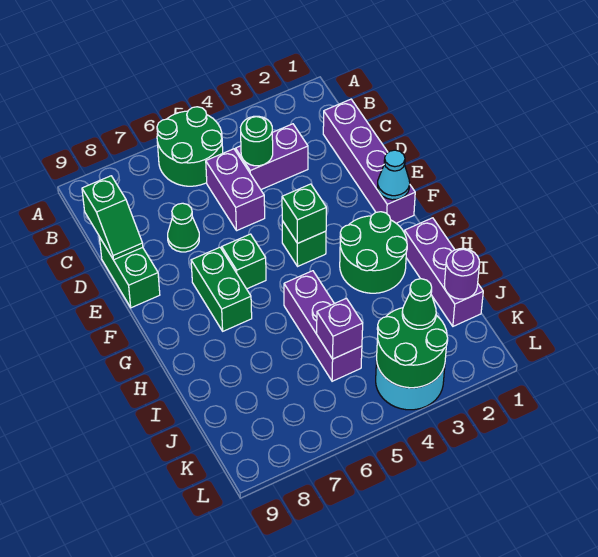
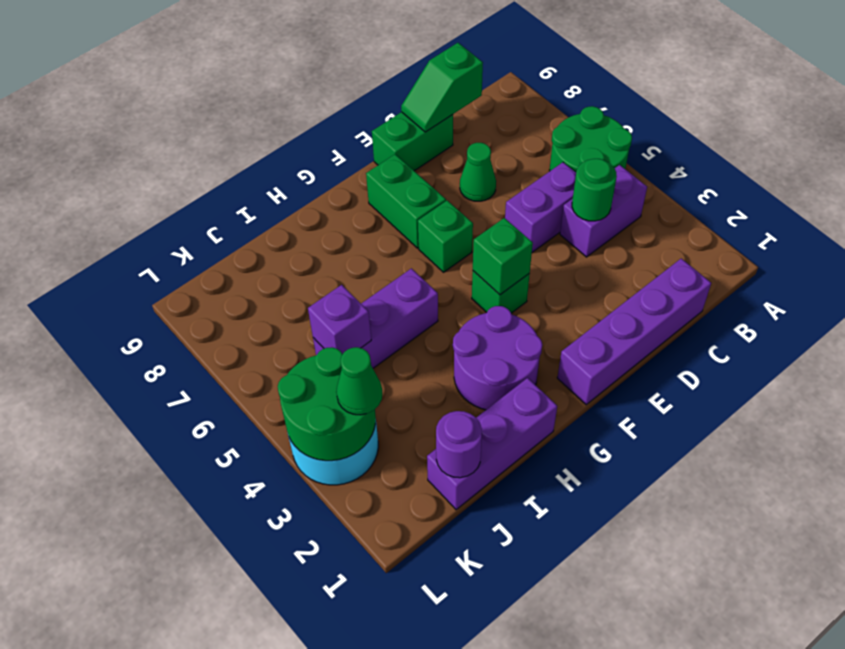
purple 1x2 brick [236,124,308,189] -> purple 1x2 brick turned to [560,165,647,257]
cyan 1x1 cone [378,150,410,200] -> none
green 1x2 brick [191,247,252,331] -> green 1x2 brick turned to [366,154,446,248]
green 2x2 round brick [340,212,407,293] -> purple 2x2 round brick [453,306,542,410]

